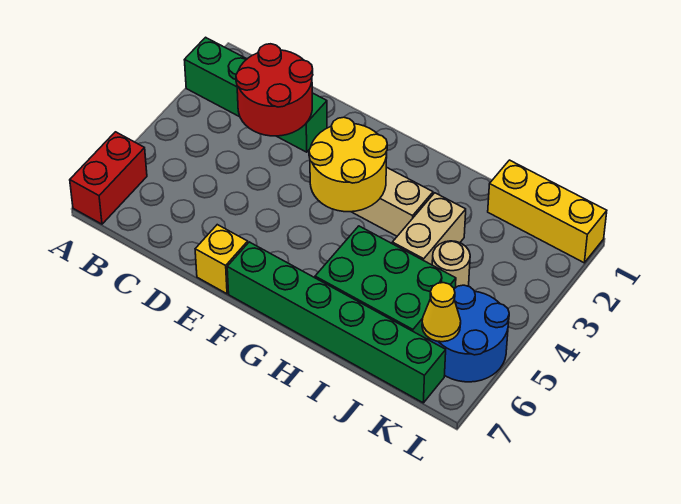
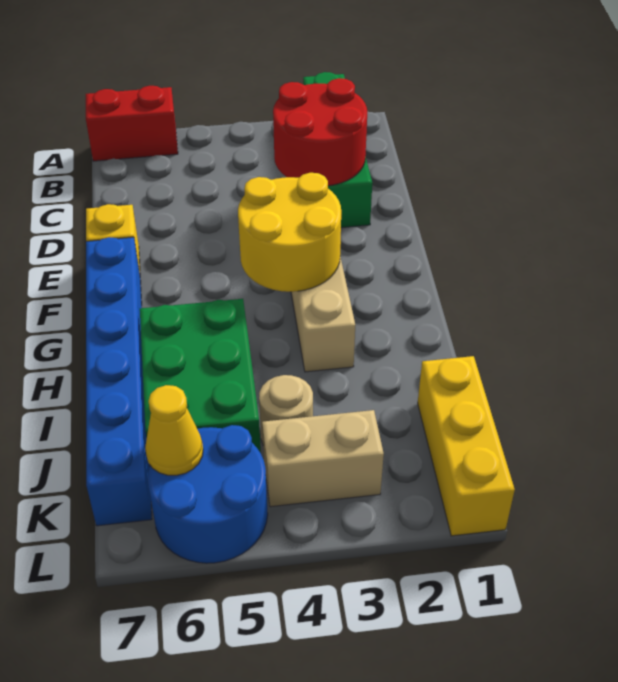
green 1x6 brick [227,242,446,403] -> blue 1x6 brick [86,237,152,526]
tan 1x2 brick [392,193,466,265] -> tan 1x2 brick moved to [262,410,384,507]

